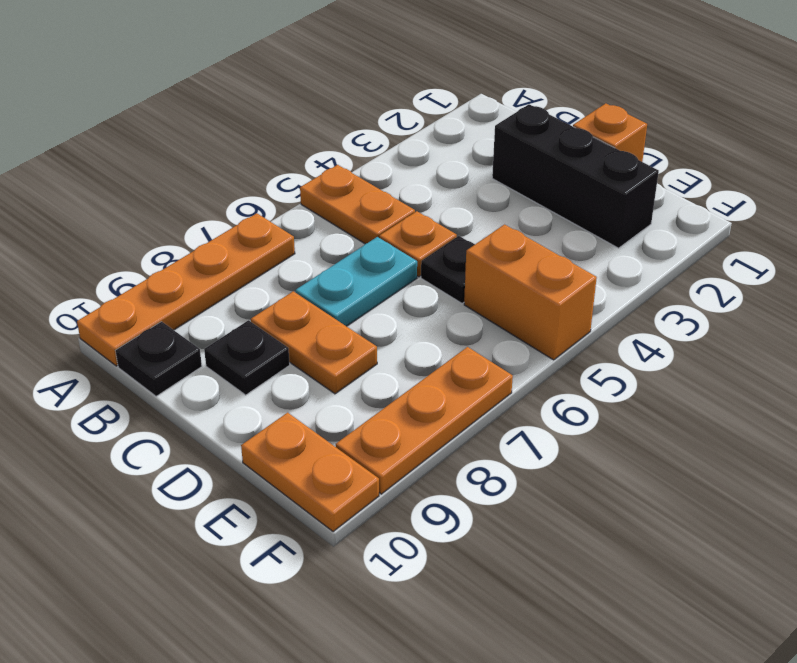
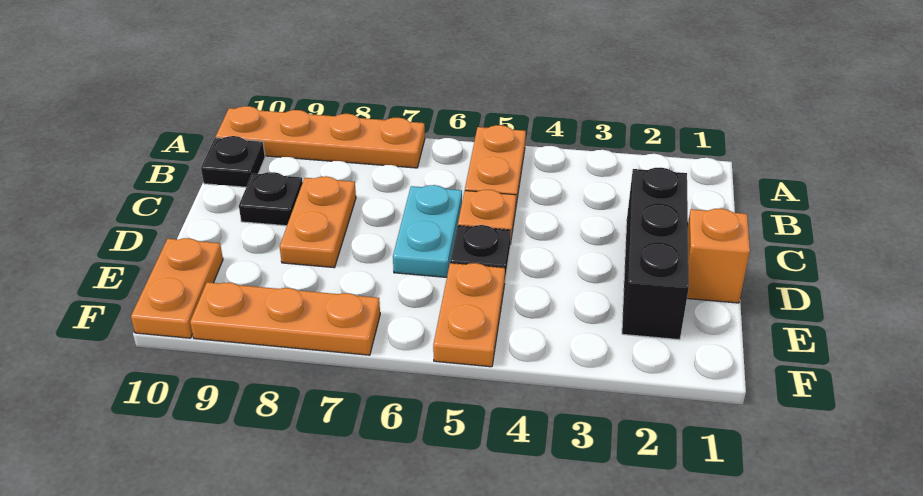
cyan 1x2 plate [295,237,417,326] -> cyan 1x2 plate turned to [393,185,462,277]
orange 1x2 brick [464,225,597,360] -> orange 1x2 plate [433,263,505,367]

